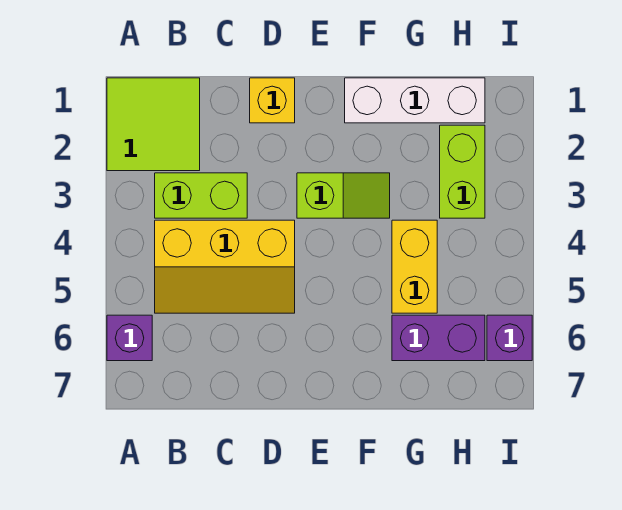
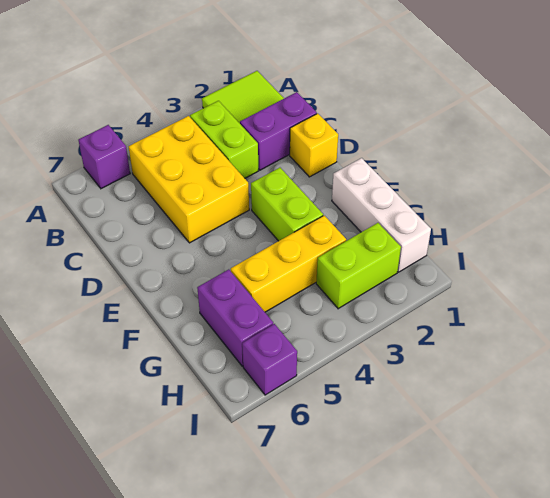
yellow 2x3 slope [155,220,295,313] -> yellow 2x3 brick [129,116,249,243]
none -> purple 1x2 brick [240,92,317,170]
lime 1x2 slope [297,173,390,218] -> lime 1x2 brick [251,168,323,241]
yellow 1x2 brick [392,220,437,313] -> yellow 1x3 brick [231,216,346,312]

